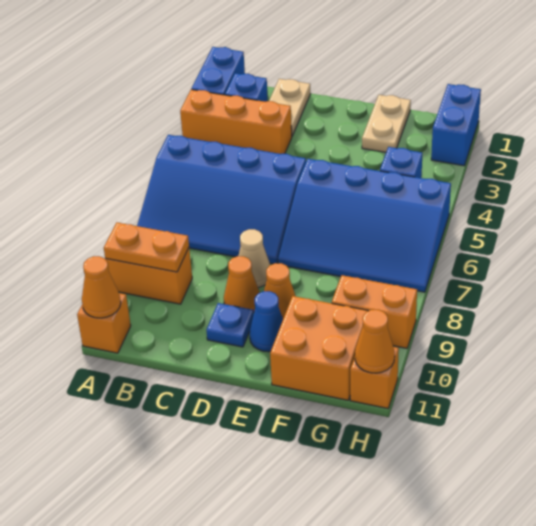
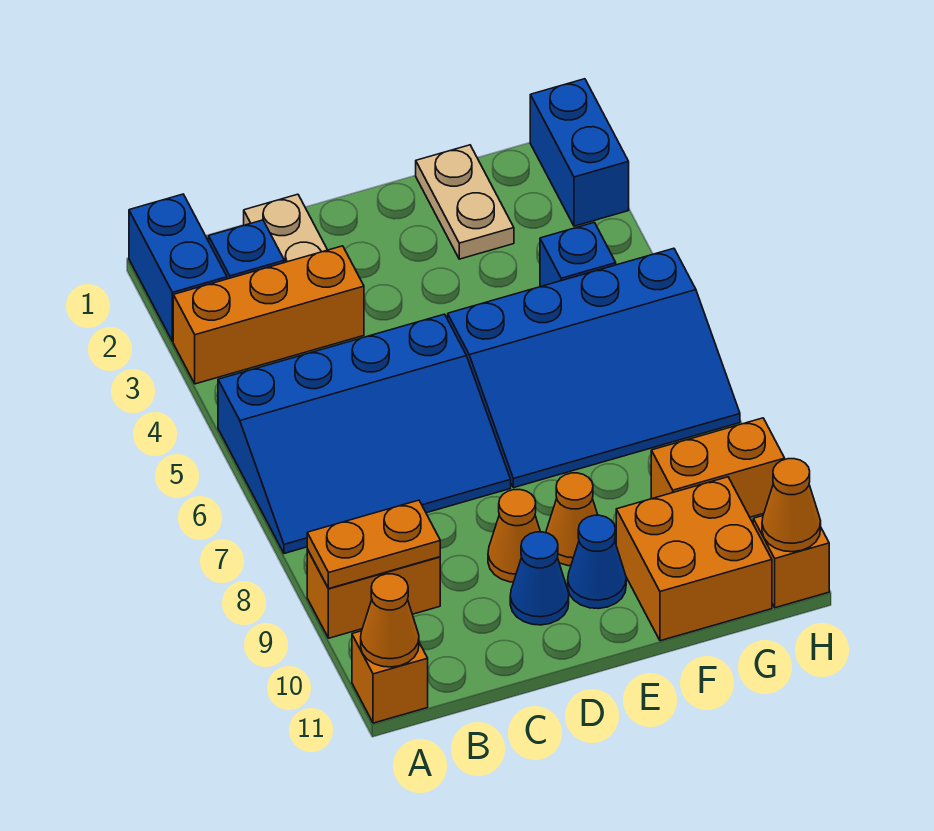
tan 1x1 cone [238,229,270,288] -> none
blue 1x1 plate [206,303,254,347] -> blue 1x1 cone [510,532,569,625]

